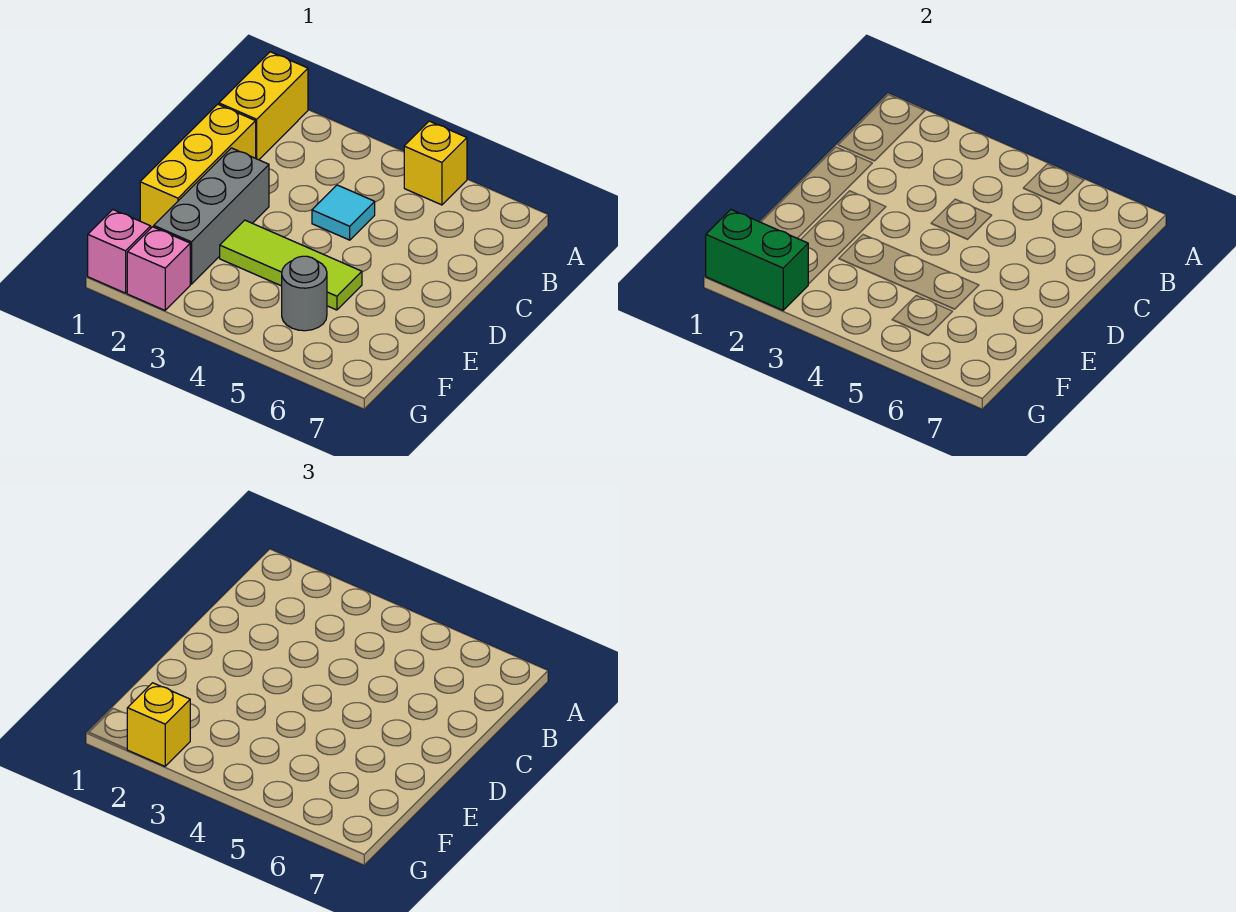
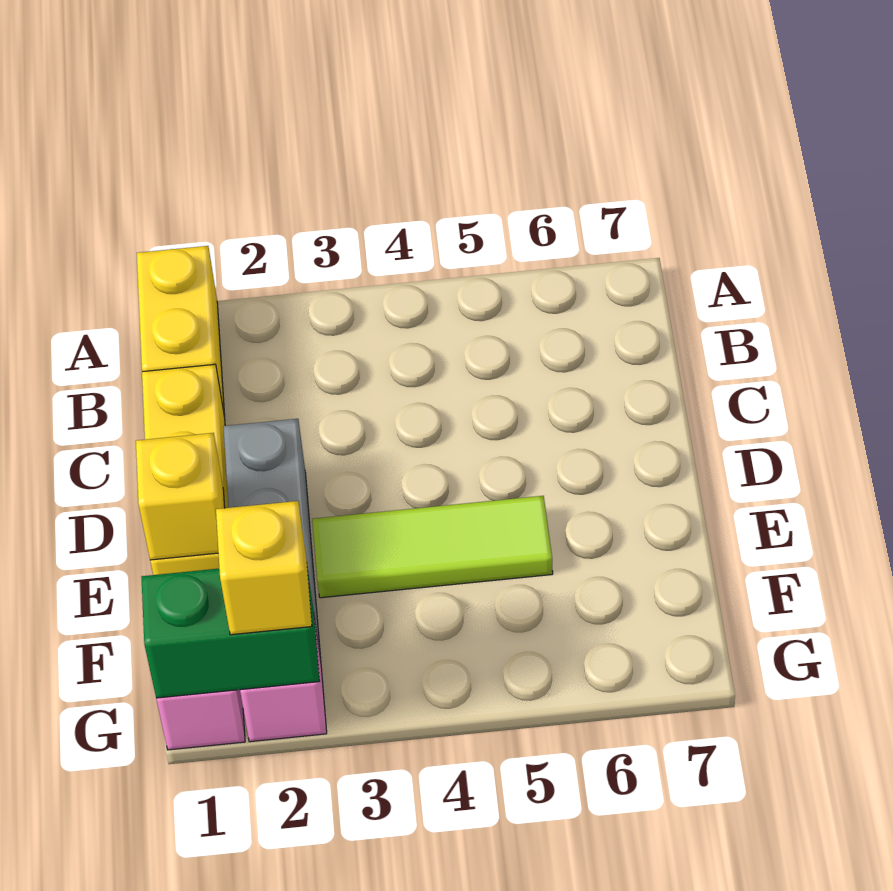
yellow 1x1 brick [404,121,467,205] -> yellow 1x1 brick moved to [136,433,225,560]
cyan 1x1 tile [312,185,375,240] -> none
grey 1x1 round brick [282,256,327,331] -> none

